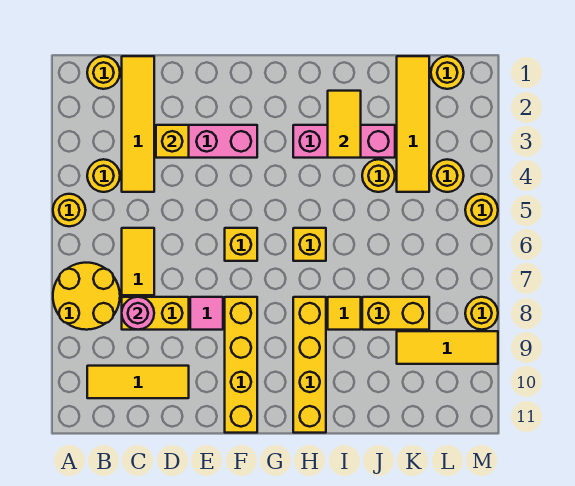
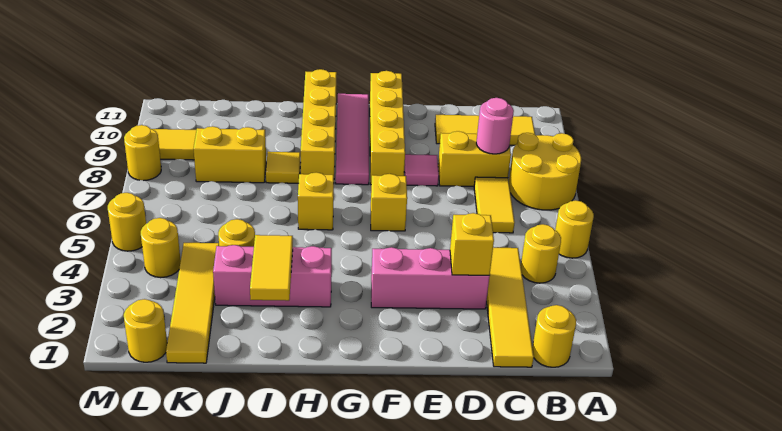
none -> pink 1x4 tile [336,94,369,185]

